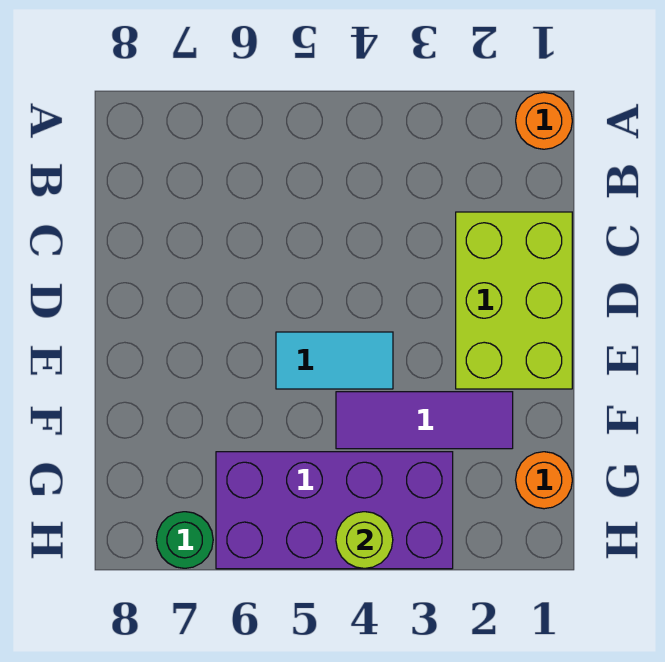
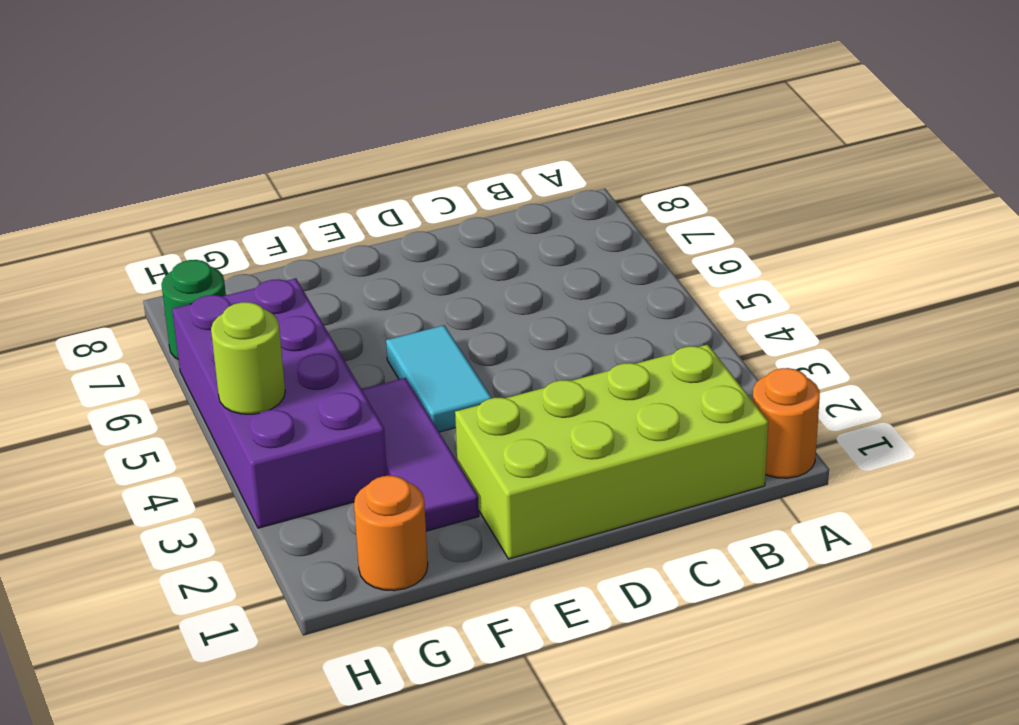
lime 2x3 brick [456,212,572,389] -> lime 2x4 brick [455,344,768,559]

